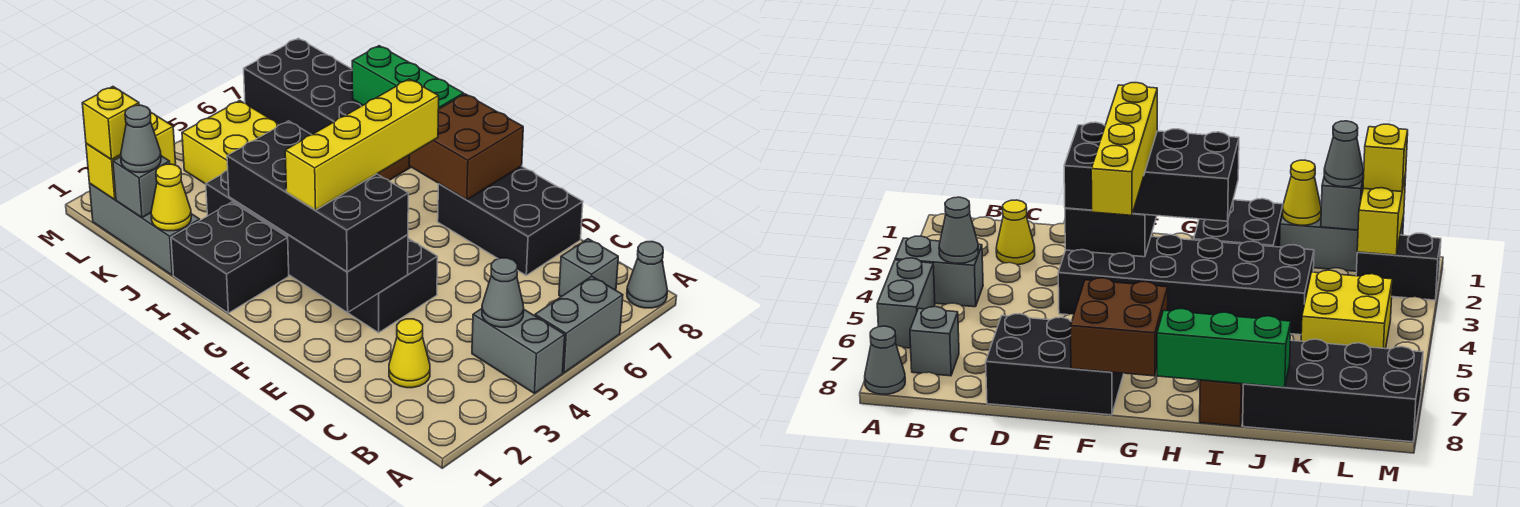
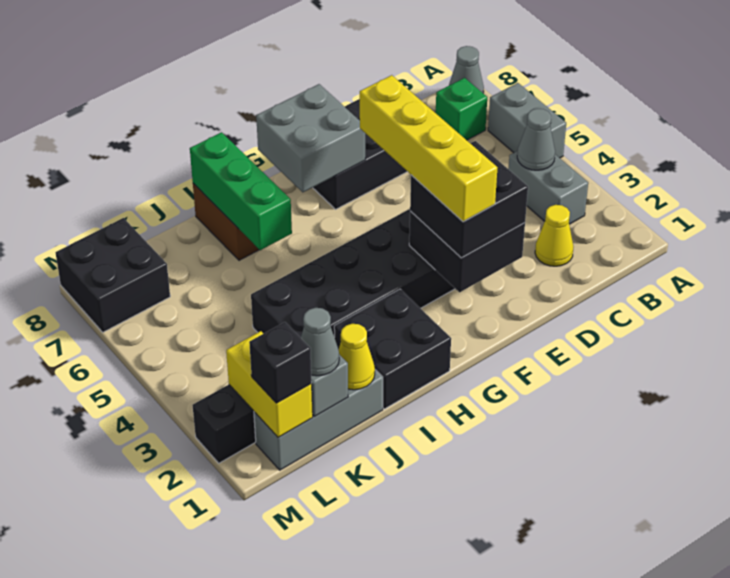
grey 1x2 brick [472,309,565,393] -> grey 1x2 brick turned to [508,151,588,224]
grey 1x1 brick [559,239,618,297] -> green 1x1 brick [436,78,487,140]
black 2x4 brick [227,121,408,272] -> black 2x2 brick [410,141,528,258]
brown 2x2 brick [409,94,523,200] -> grey 2x2 brick [256,84,365,192]
green 1x3 brick [352,46,464,109] -> green 1x3 brick turned to [190,132,292,250]
black 2x4 brick [244,38,363,135] -> black 2x2 brick [56,218,170,332]
yellow 2x2 brick [182,101,279,184] -> none
yellow 1x1 brick [82,87,139,159] -> black 1x1 brick [249,322,312,403]

